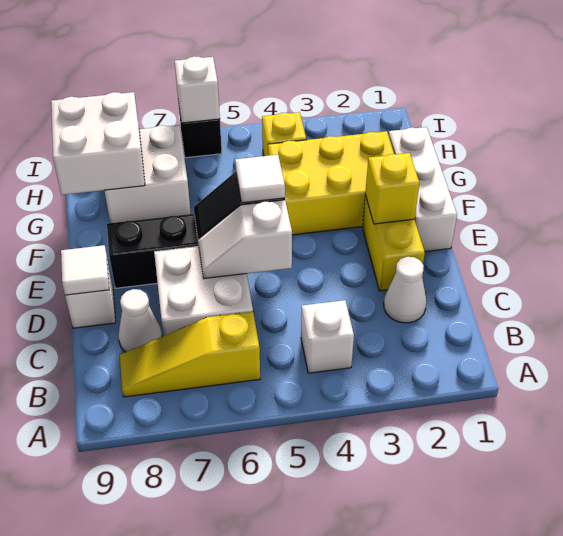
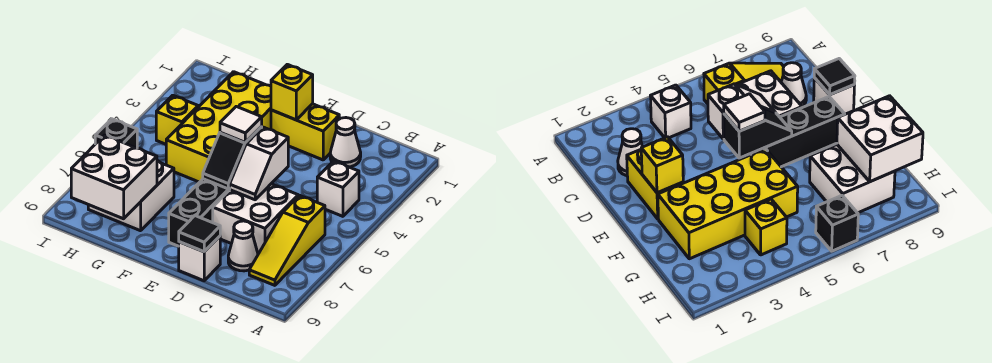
white 1x1 tile [61,245,109,295] -> black 1x1 tile [179,216,220,252]
white 1x3 brick [389,127,457,252] -> none
yellow 2x3 brick [268,131,394,235] -> yellow 2x4 brick [166,72,271,182]
white 1x1 brick [175,56,220,123] -> none

